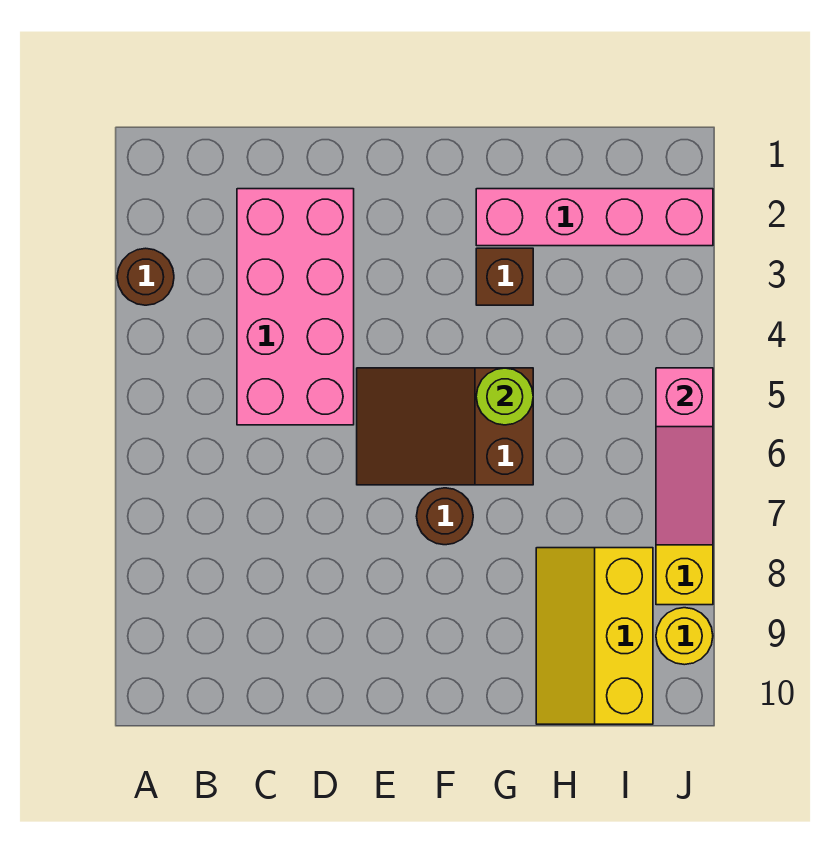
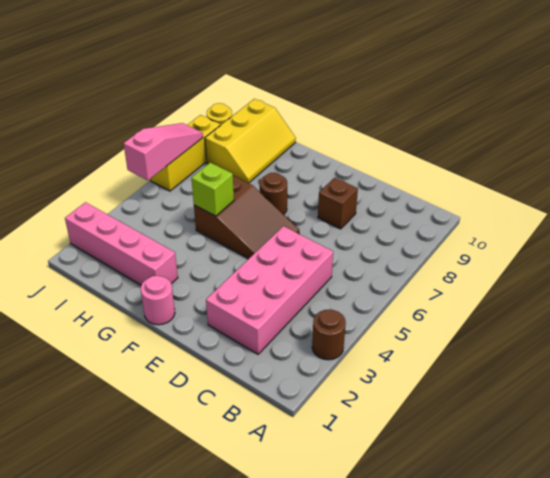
none -> pink 1x1 round brick [141,276,175,325]
brown 1x1 brick [476,248,533,305] -> brown 1x1 brick moved to [318,178,358,229]
lime 1x1 round brick [476,368,533,425] -> lime 1x1 brick [192,163,234,216]

